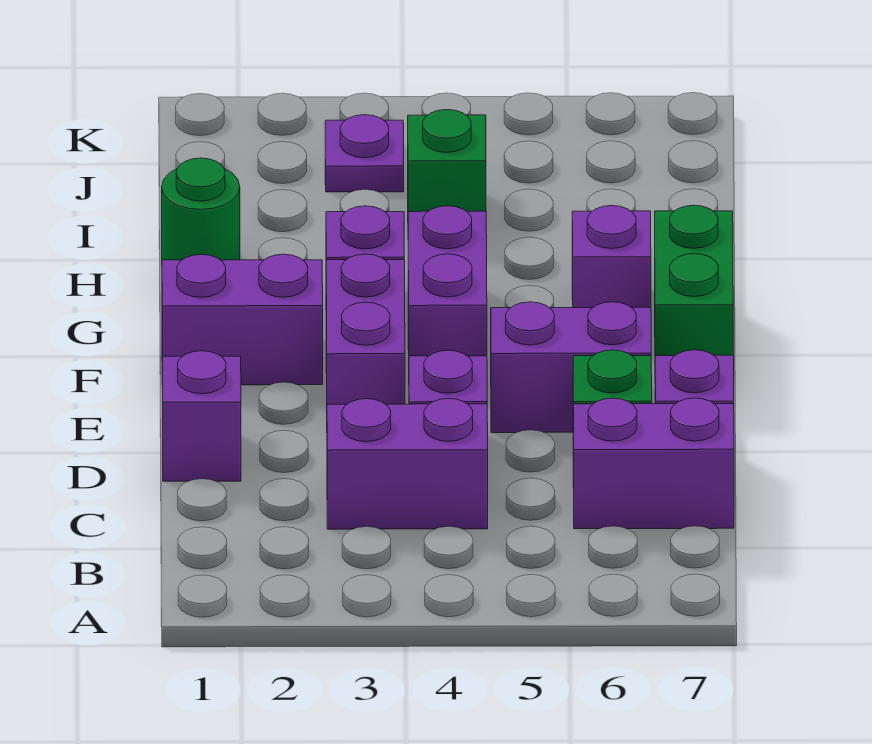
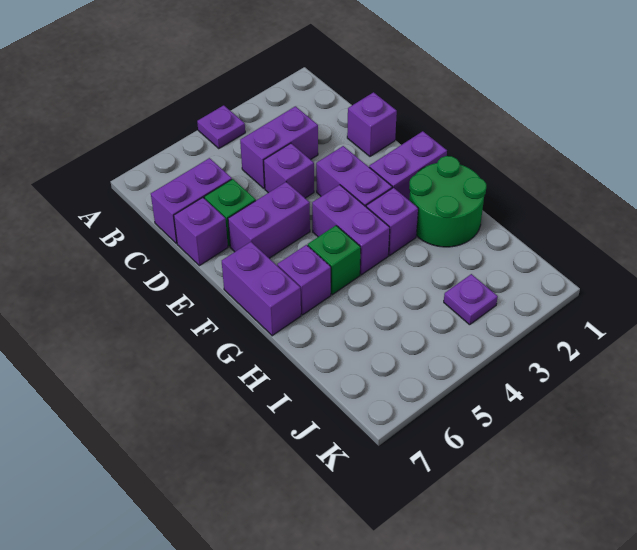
none -> purple 1x1 plate [197,105,245,149]
green 1x2 brick [655,205,733,356] -> purple 1x2 brick [222,242,301,336]
green 1x1 round brick [162,158,240,260] -> green 2x2 round brick [409,156,486,247]
green 1x1 brick [408,110,486,212] -> green 1x1 brick moved to [308,226,361,295]

